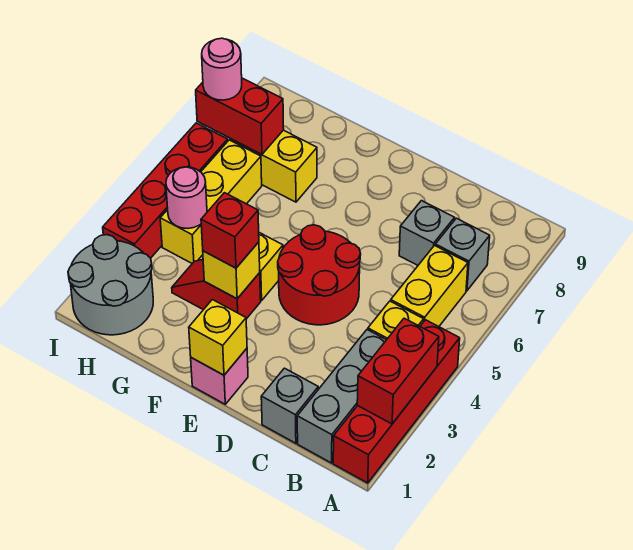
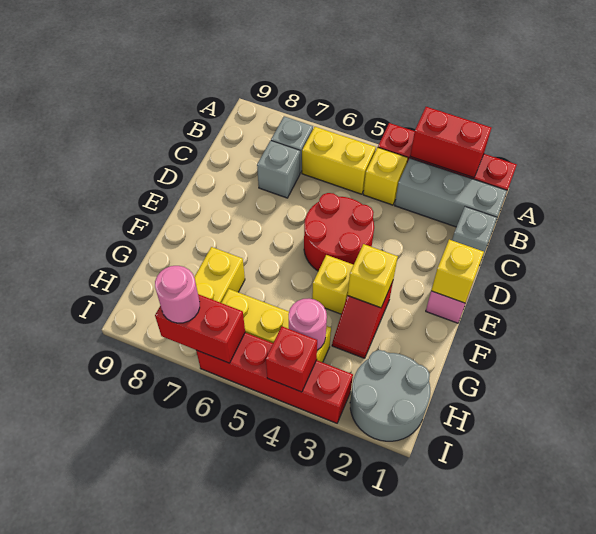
red 1x1 brick [201,193,259,268] -> red 1x1 brick moved to [266,326,317,392]
red 1x2 brick [196,78,284,155] -> red 1x2 brick turned to [155,294,245,363]

